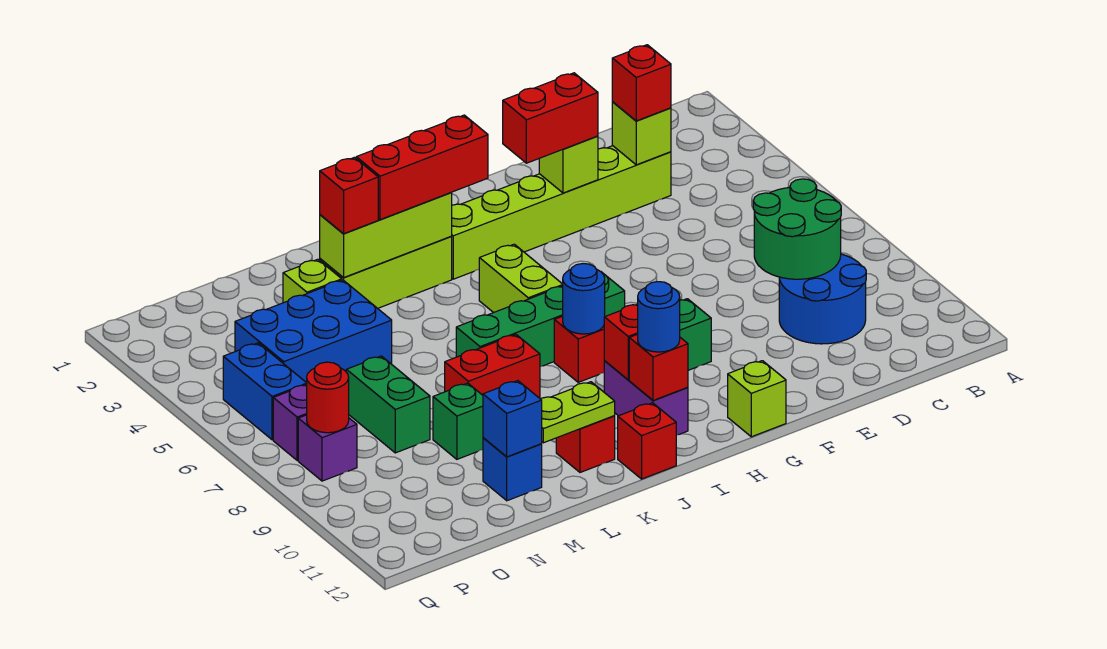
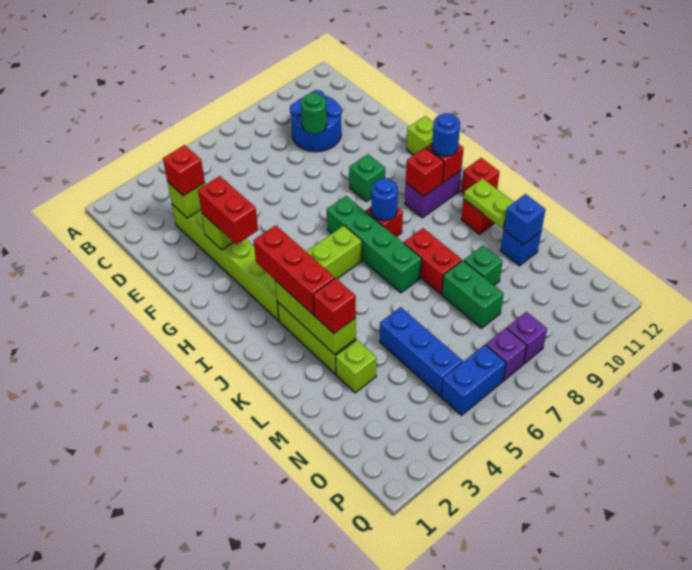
green 2x2 round brick [753,179,841,279] -> green 1x1 round brick [301,93,327,134]
blue 2x3 brick [235,280,392,383] -> blue 1x3 brick [380,307,463,396]
green 1x2 brick [346,356,430,453] -> green 1x2 brick turned to [442,261,504,328]
red 1x1 round brick [307,362,349,433] -> none

